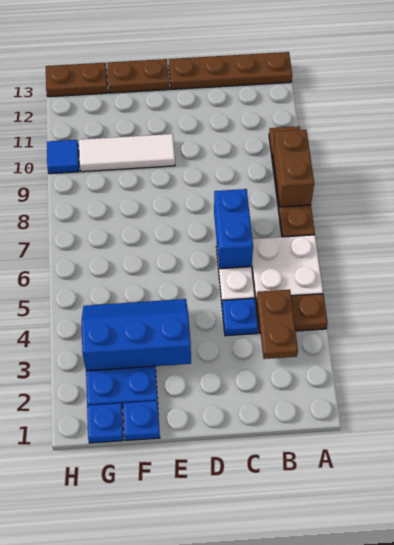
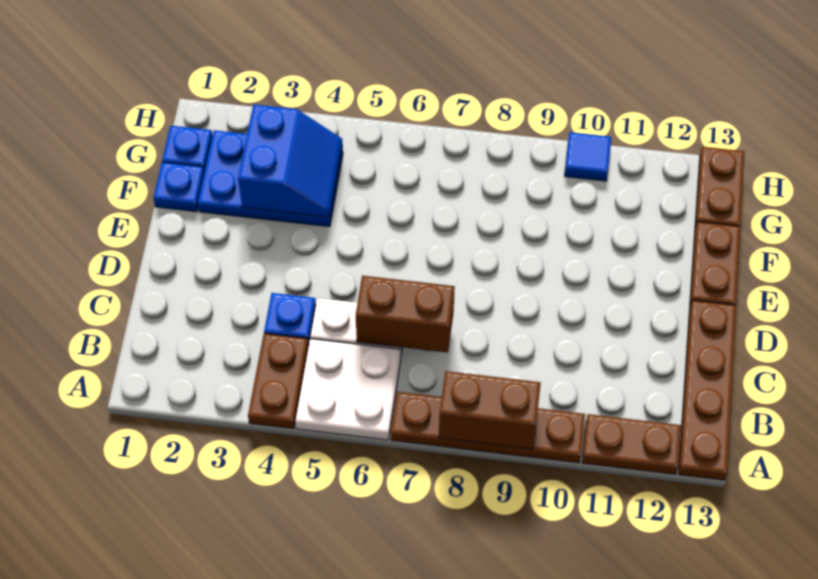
brown 1x2 plate [256,290,298,359] -> brown 1x2 plate moved to [582,414,681,474]
blue 1x2 brick [214,189,253,269] -> brown 1x2 brick [356,276,455,353]
blue 2x3 slope [81,299,191,371] -> blue 2x2 slope [238,105,342,217]
white 1x3 tile [79,134,175,172] -> none

